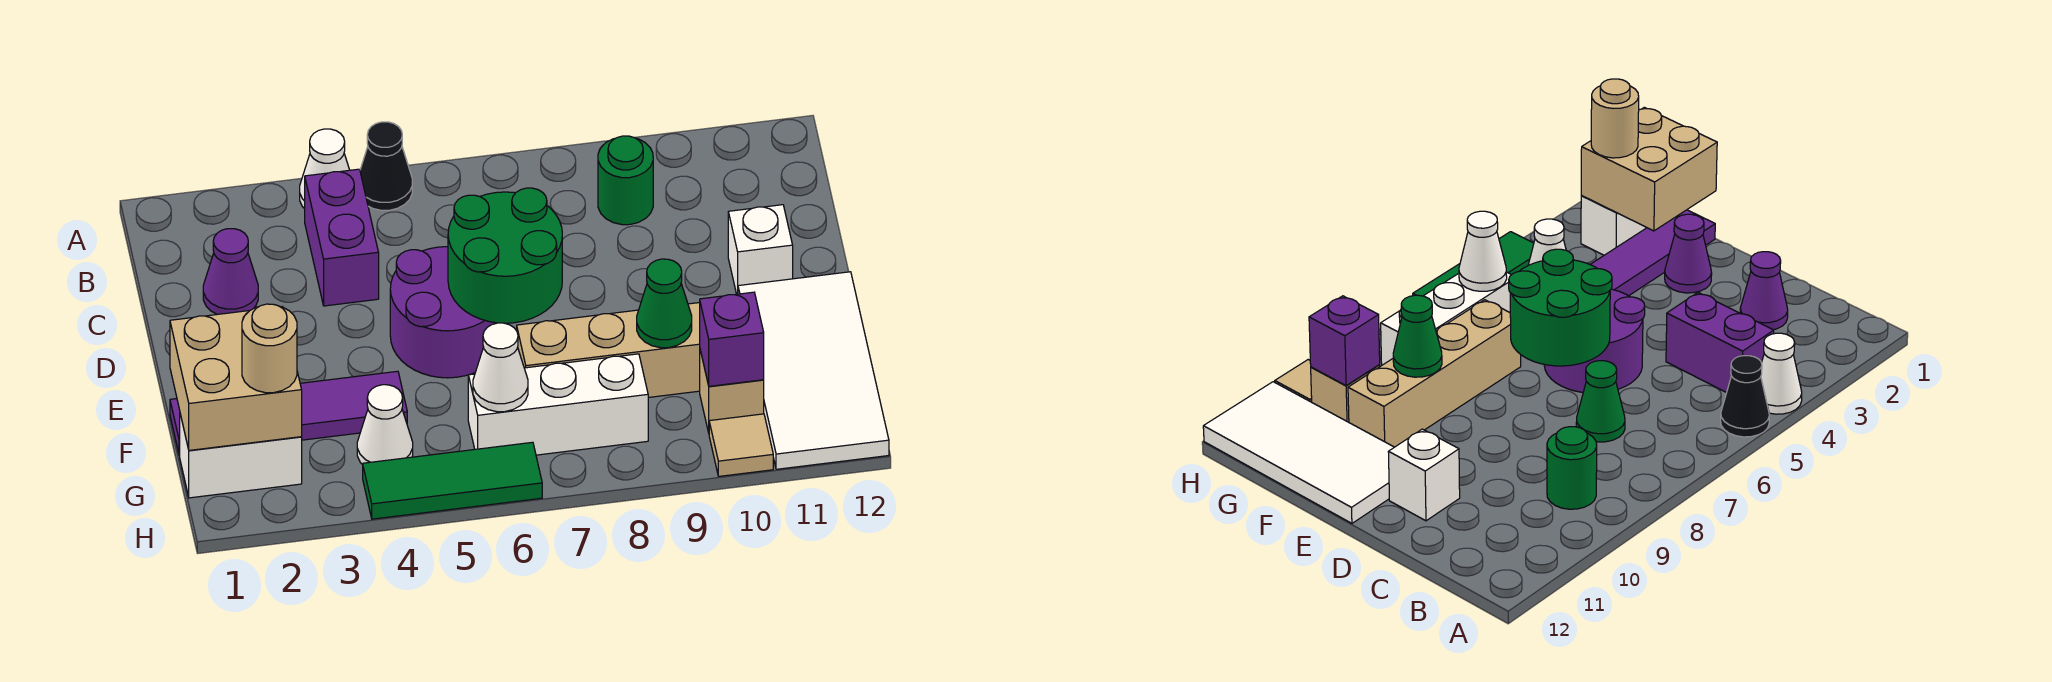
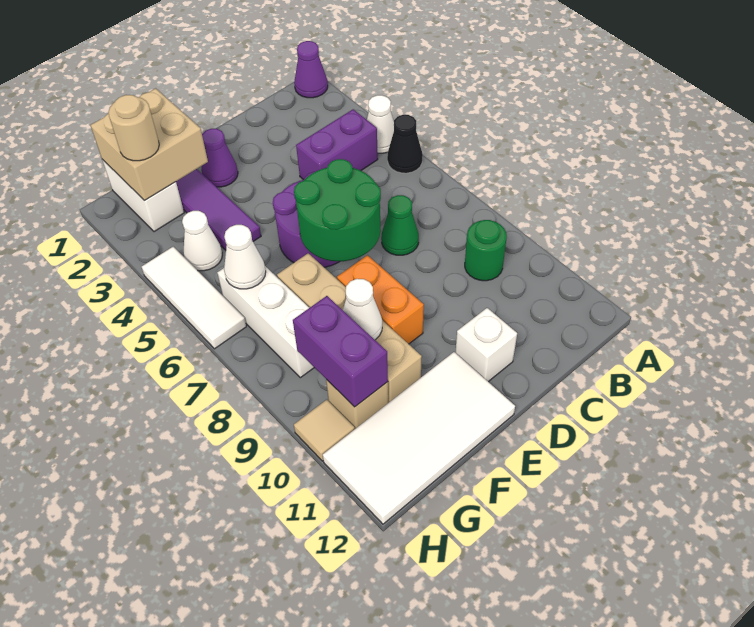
purple 1x1 cone [203,229,258,314] -> purple 1x1 cone moved to [294,41,328,98]
none -> orange 1x2 brick [337,255,424,344]
green 1x1 cone [637,259,692,348] -> white 1x1 cone [343,279,382,340]
purple 1x1 brick [700,292,764,386] -> purple 1x2 brick [293,296,388,407]
green 1x3 tile [363,442,542,519] -> white 1x3 tile [142,247,246,349]

